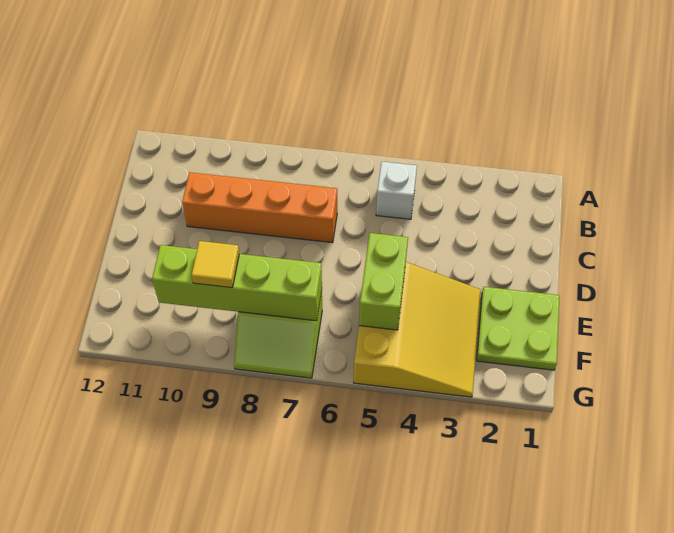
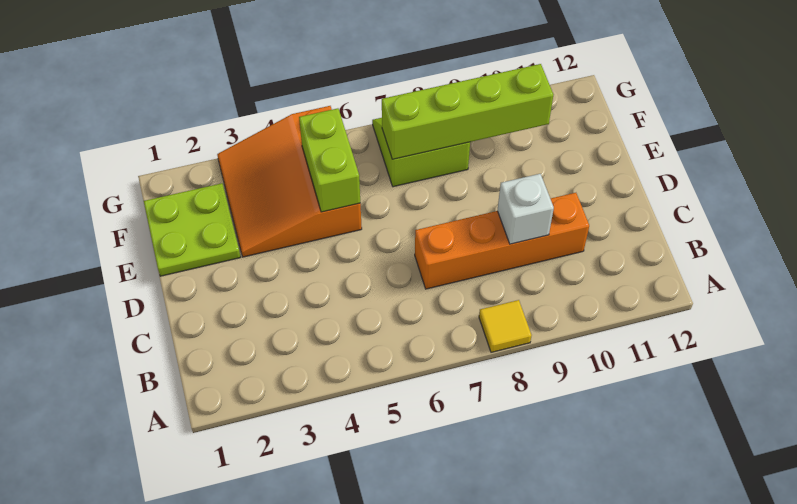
white 1x1 brick [376,162,417,219] -> white 1x1 brick moved to [497,174,554,244]
yellow 3x3 slope [354,262,481,397] -> orange 3x3 slope [217,106,362,257]
yellow 1x1 tile [192,241,239,288] -> yellow 1x1 tile moved to [479,300,532,352]

